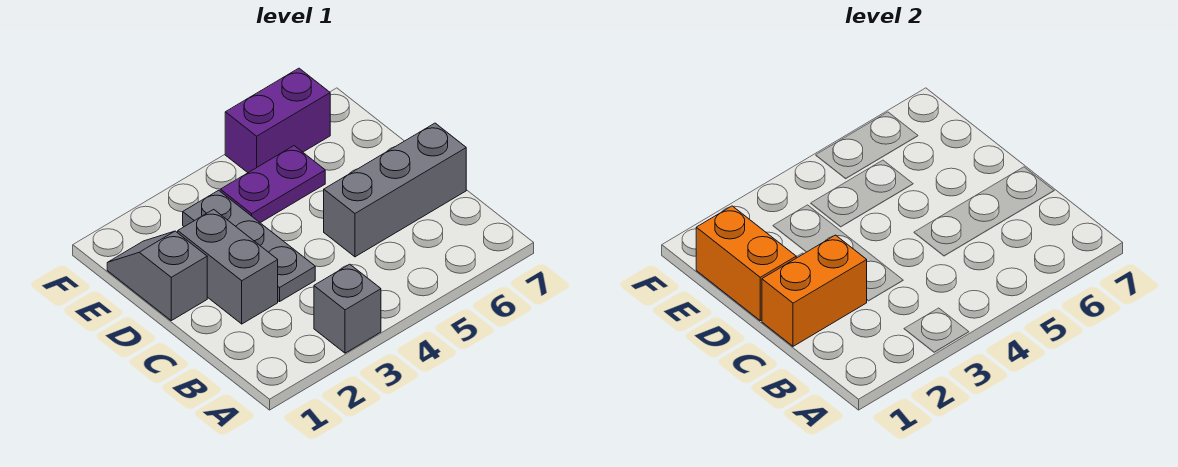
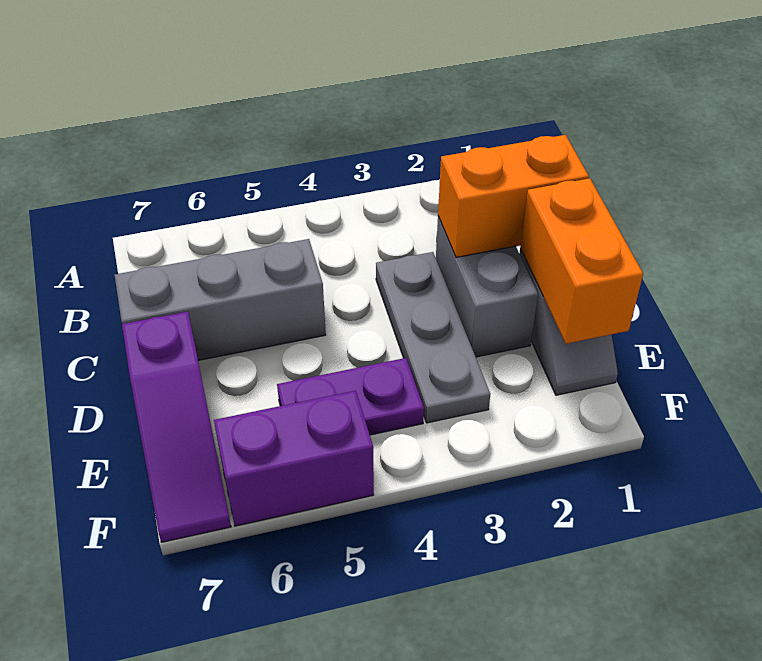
grey 1x1 brick [314,264,381,353] -> none
none -> purple 1x3 slope [122,312,231,542]

